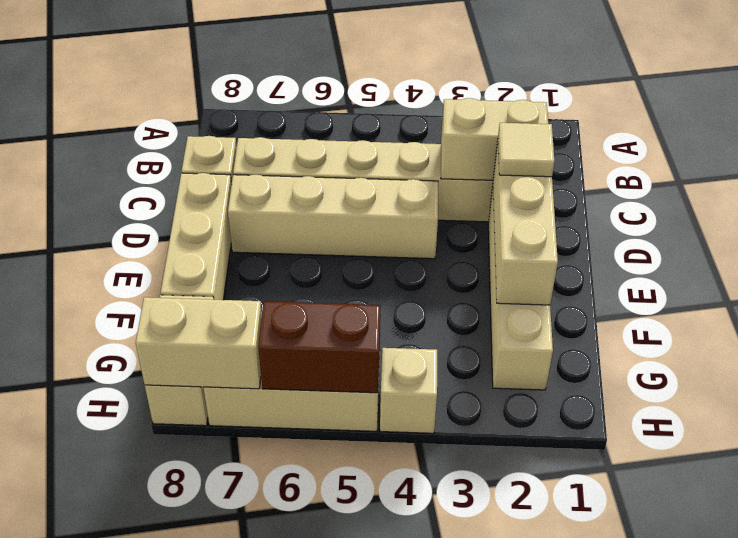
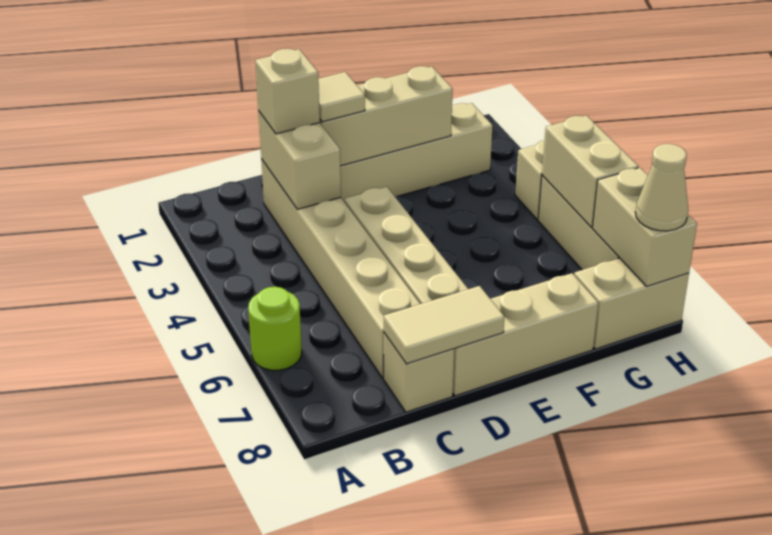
none -> lime 1x1 round brick [248,287,302,370]
none -> tan 1x1 brick [255,49,320,134]
none -> tan 1x2 tile [384,286,504,364]
brown 1x2 brick [258,301,380,393] -> tan 1x2 brick [542,116,639,227]
none -> tan 1x1 cone [635,144,688,231]

